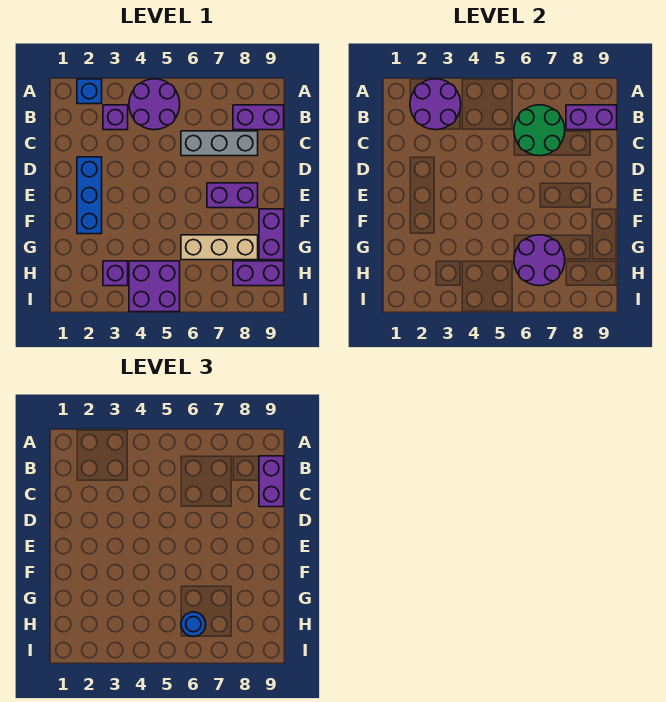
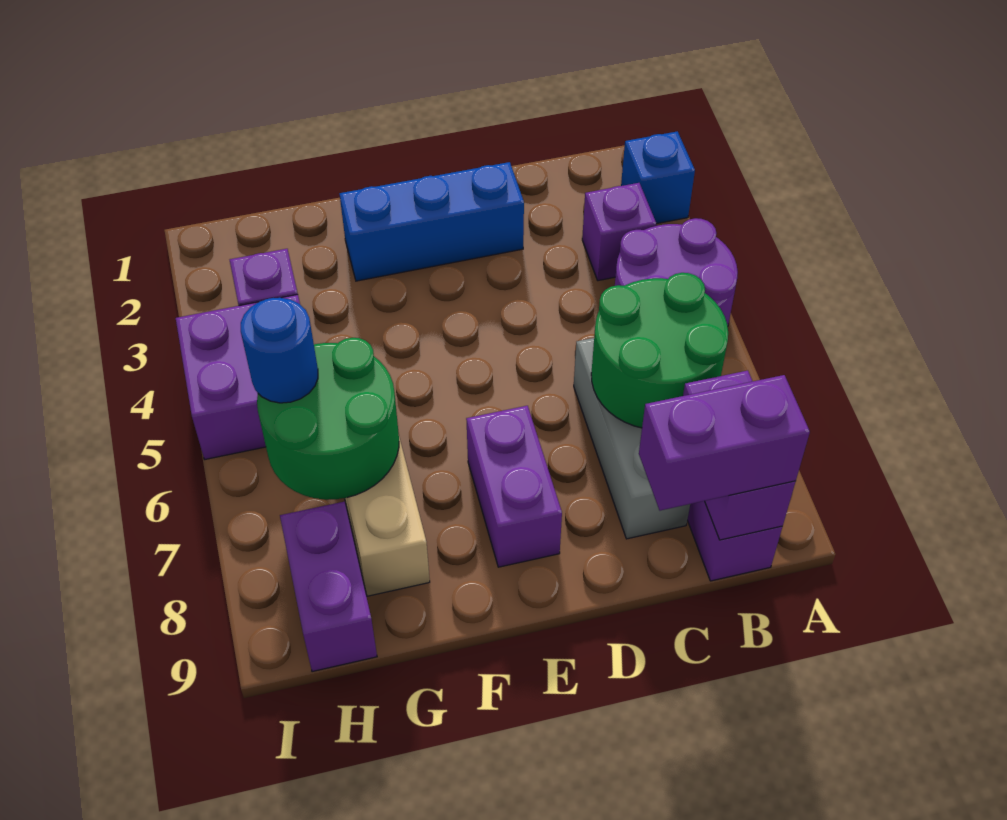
purple 2x2 round brick [410,79,461,130] -> none
purple 1x2 brick [259,209,284,260] -> none
purple 2x2 round brick [514,235,565,286] -> green 2x2 round brick [257,338,399,500]

